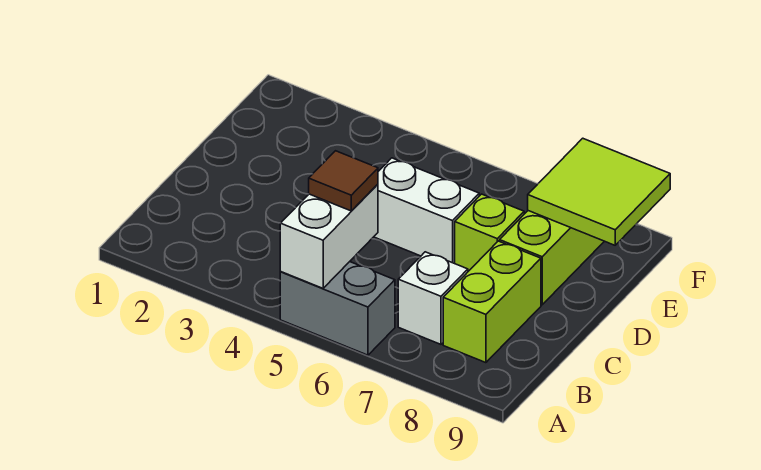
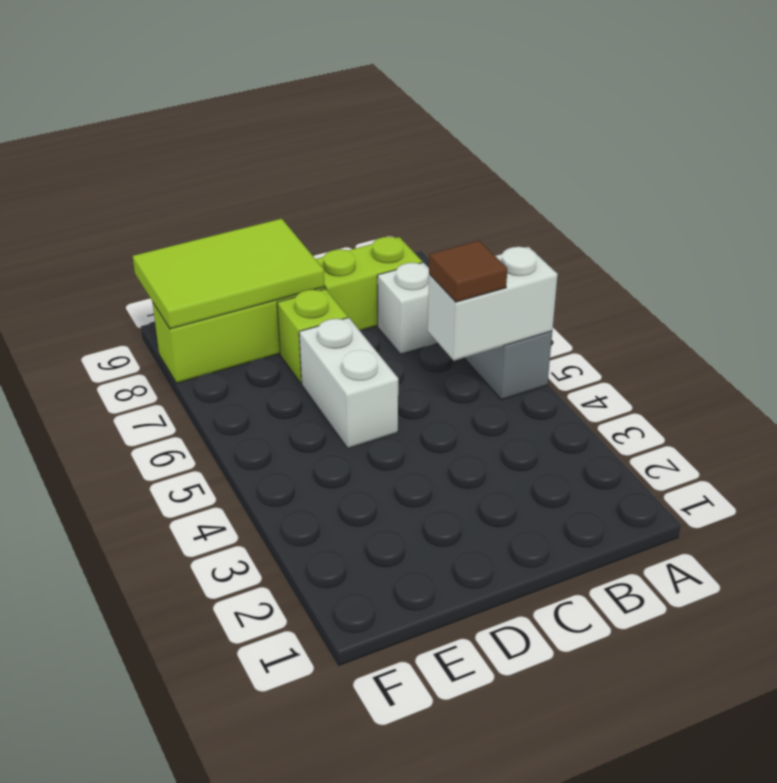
lime 2x2 tile [528,138,670,245] -> lime 2x3 tile [133,219,324,329]

